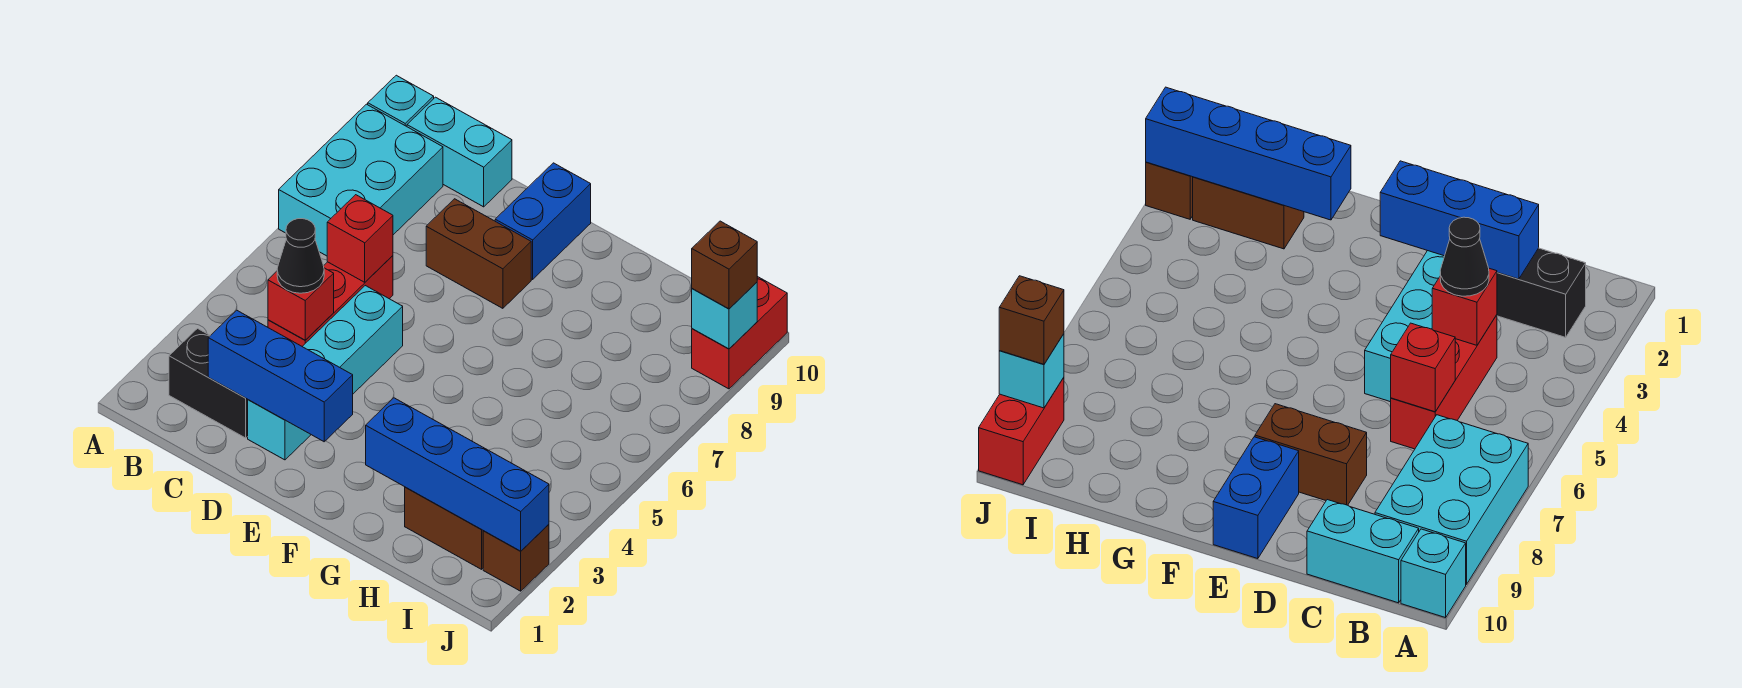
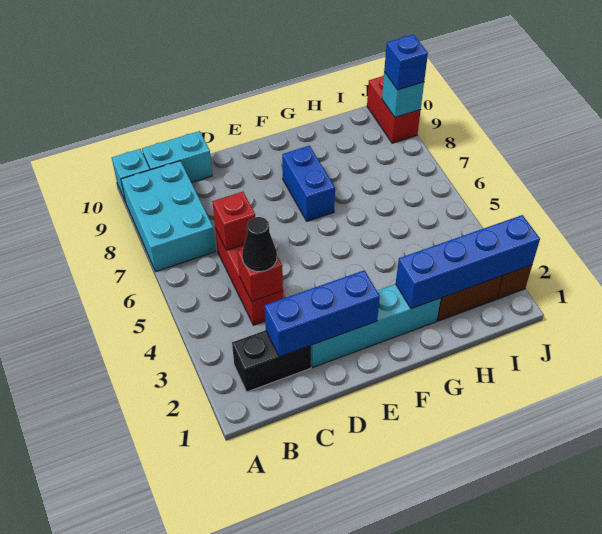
cyan 1x4 brick [248,286,403,460] -> cyan 1x4 brick turned to [311,284,441,368]
brown 1x2 brick [426,199,531,308] -> none
blue 1x2 brick [495,163,591,279] -> blue 1x2 brick moved to [282,146,335,221]
brown 1x1 brick [692,221,757,309] -> blue 1x1 brick [384,35,428,90]

